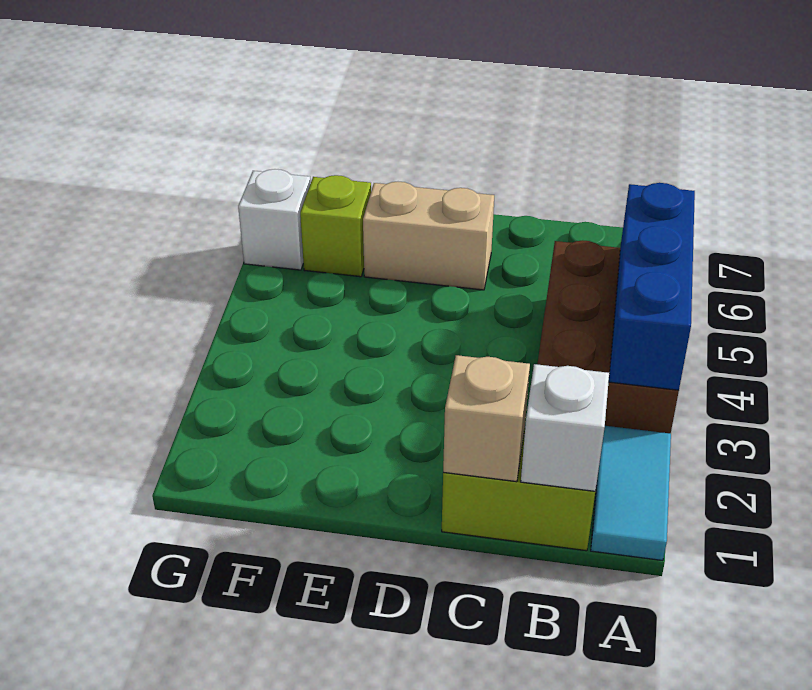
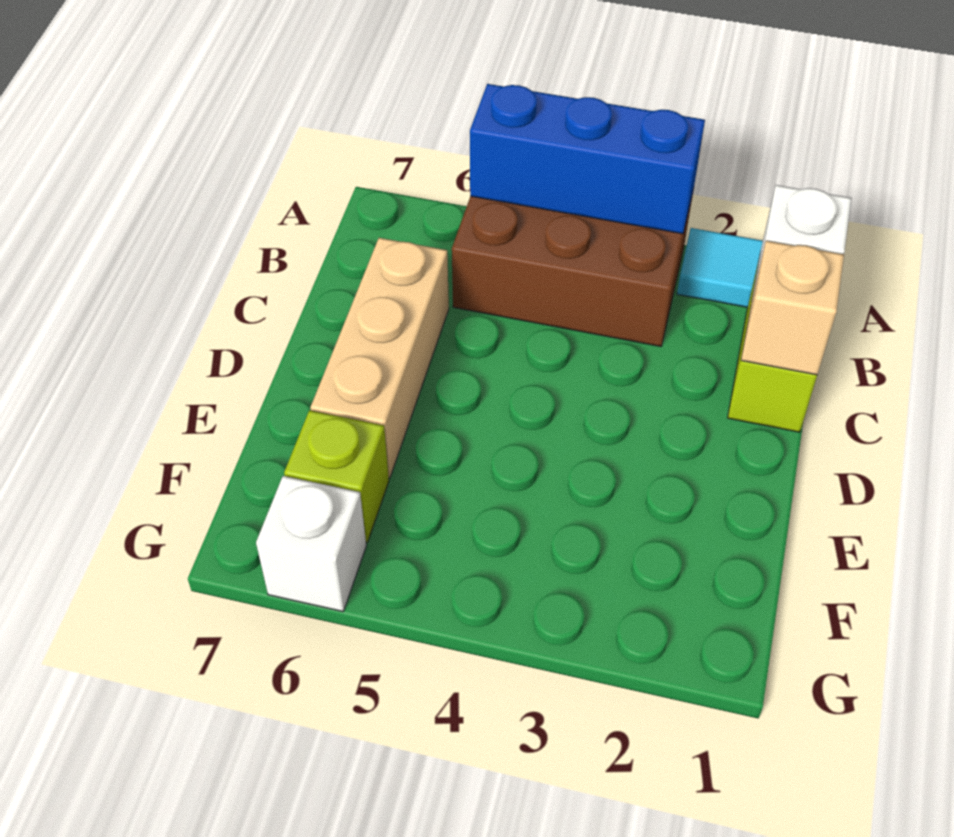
tan 1x2 brick [363,182,494,290] -> tan 1x3 brick [310,238,449,478]

